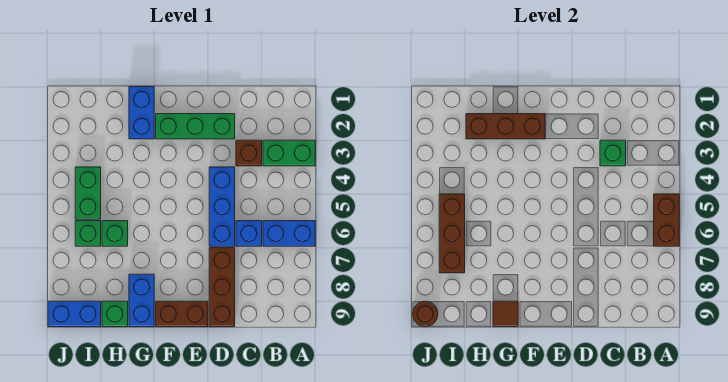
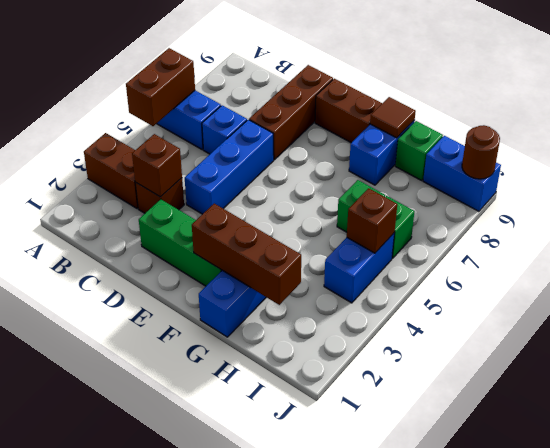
green 1x2 brick [263,140,315,166] -> brown 1x2 brick [84,133,138,208]
green 1x1 brick [600,140,626,166] -> brown 1x1 brick [132,134,182,197]
green 1x2 brick [75,167,101,219] -> blue 1x2 brick [324,234,394,303]
brown 1x3 brick [439,194,465,273] -> brown 1x1 brick [347,188,397,253]

